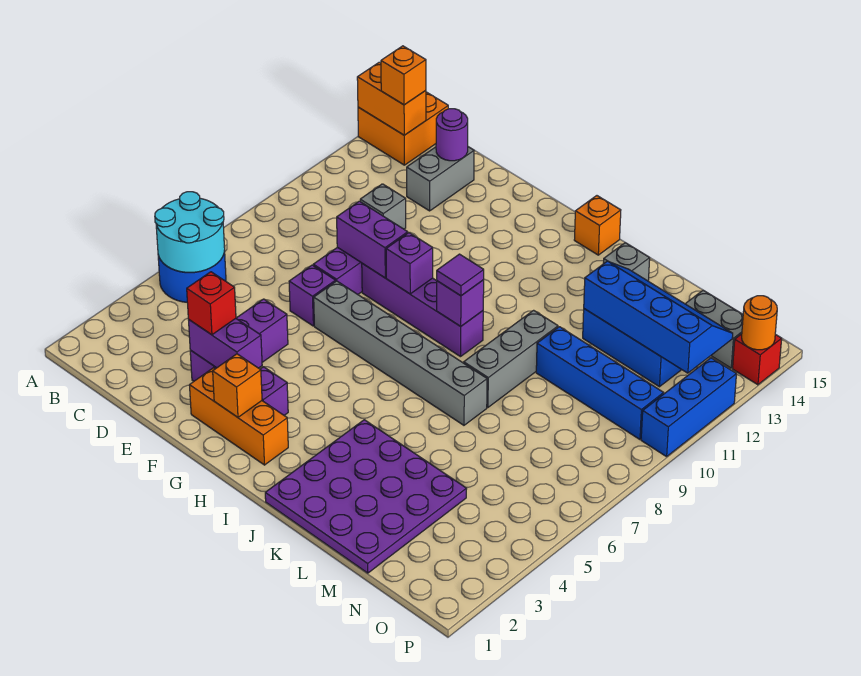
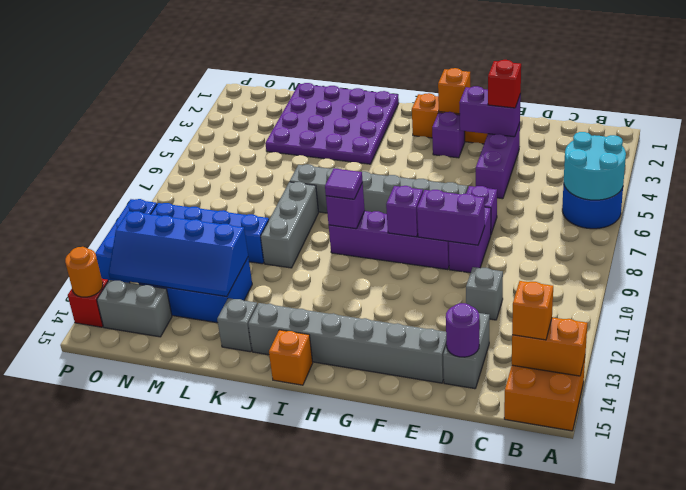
none -> grey 1x6 brick [248,303,446,383]

